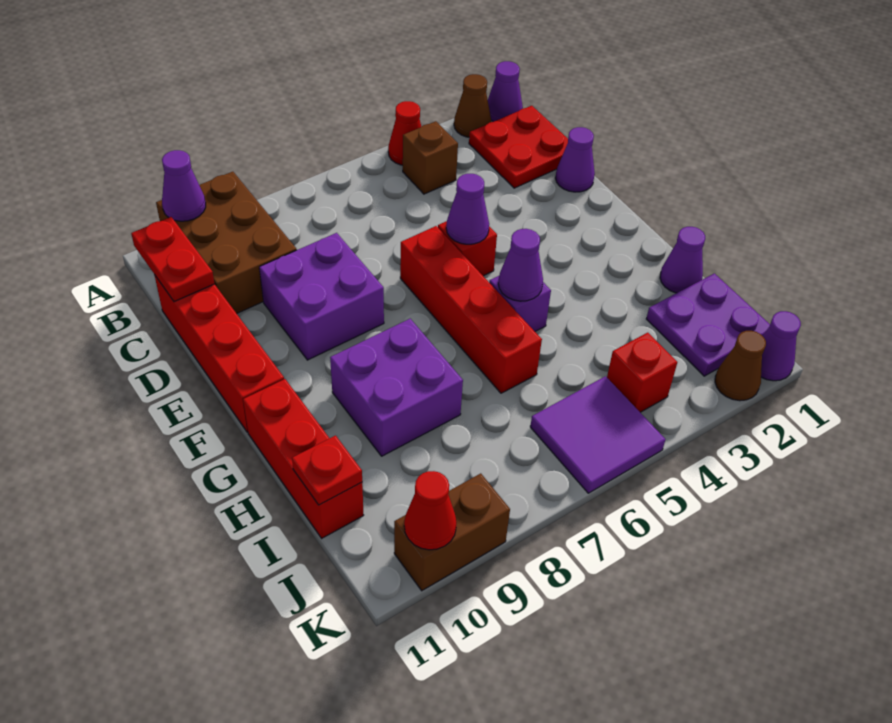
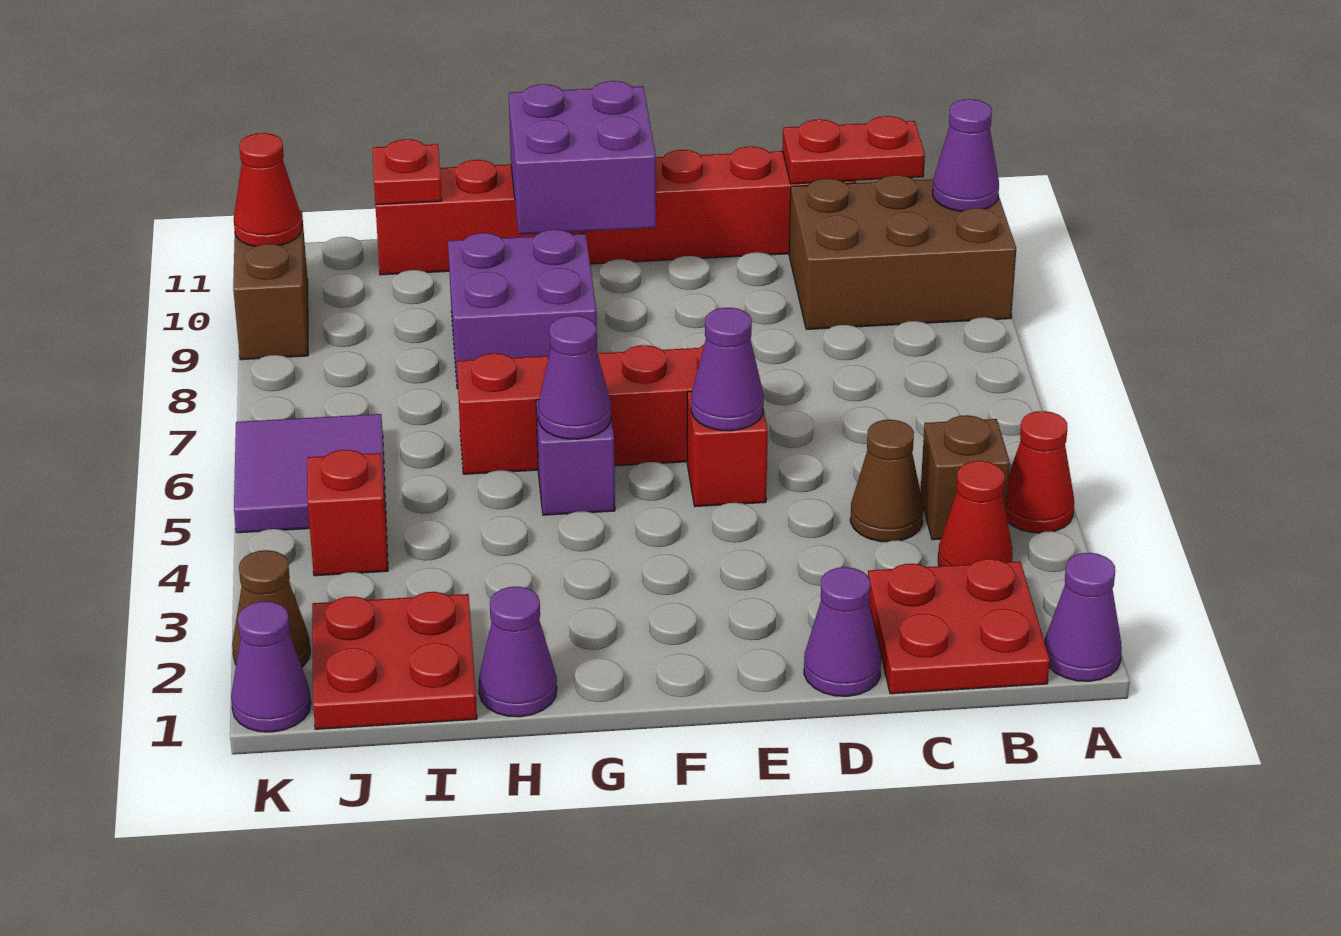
brown 1x1 cone [454,74,491,137] -> brown 1x1 cone moved to [850,420,923,542]
none -> red 1x1 cone [938,461,1013,566]
purple 2x2 brick [259,233,384,360] -> purple 2x2 brick moved to [509,81,656,235]
purple 2x2 plate [646,273,770,376] -> red 2x2 plate [312,592,477,729]

